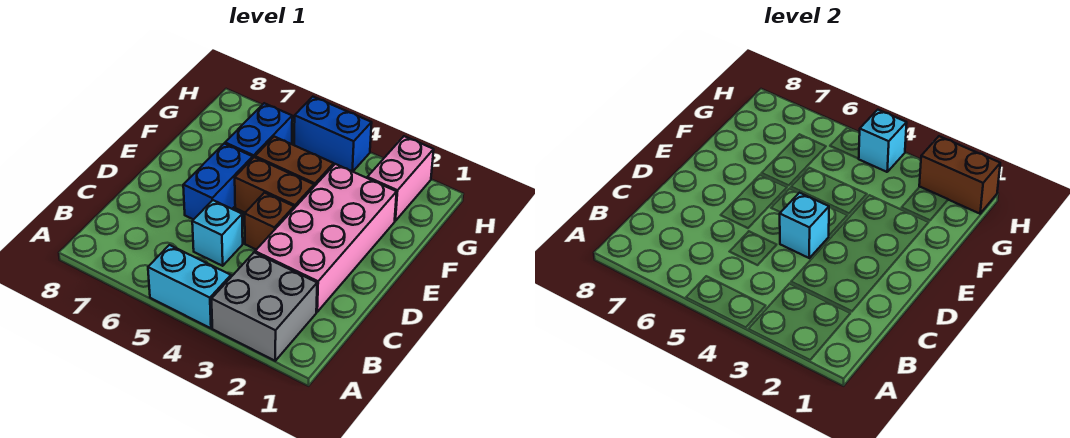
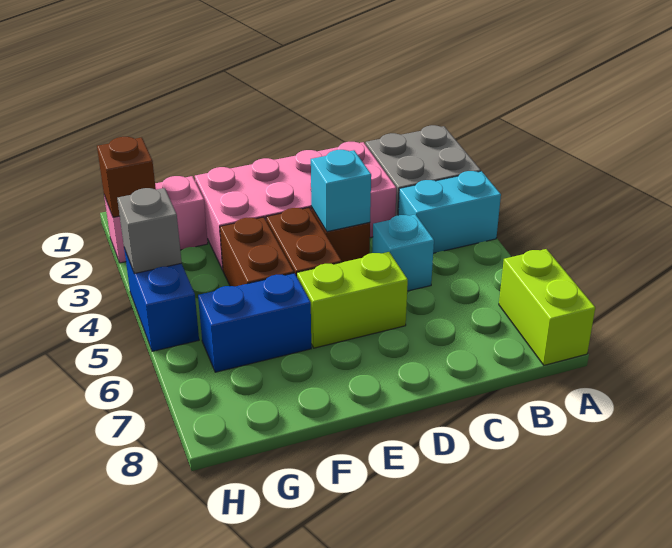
cyan 1x2 brick [148,245,231,328] -> cyan 1x2 brick turned to [398,171,501,253]
none -> lime 1x2 brick [499,249,595,365]
blue 1x2 brick [183,144,253,220] -> lime 1x2 brick [297,252,408,348]
brown 1x2 brick [919,136,1000,214] -> brown 1x1 brick [97,137,156,217]
cyan 1x1 brick [859,110,907,172] -> grey 1x1 brick [117,188,182,274]

